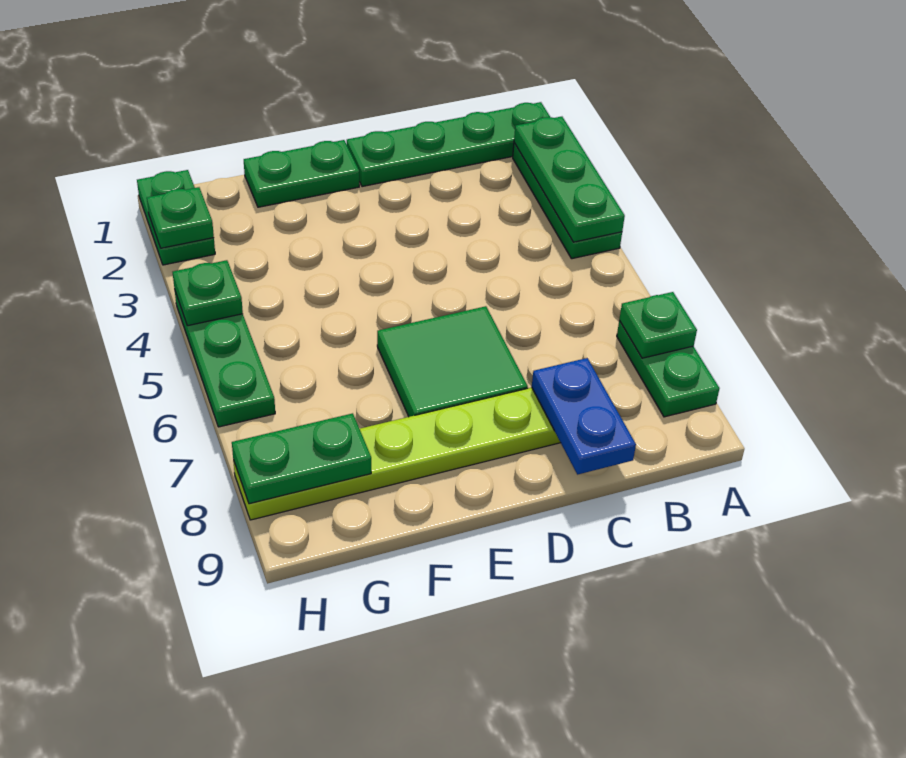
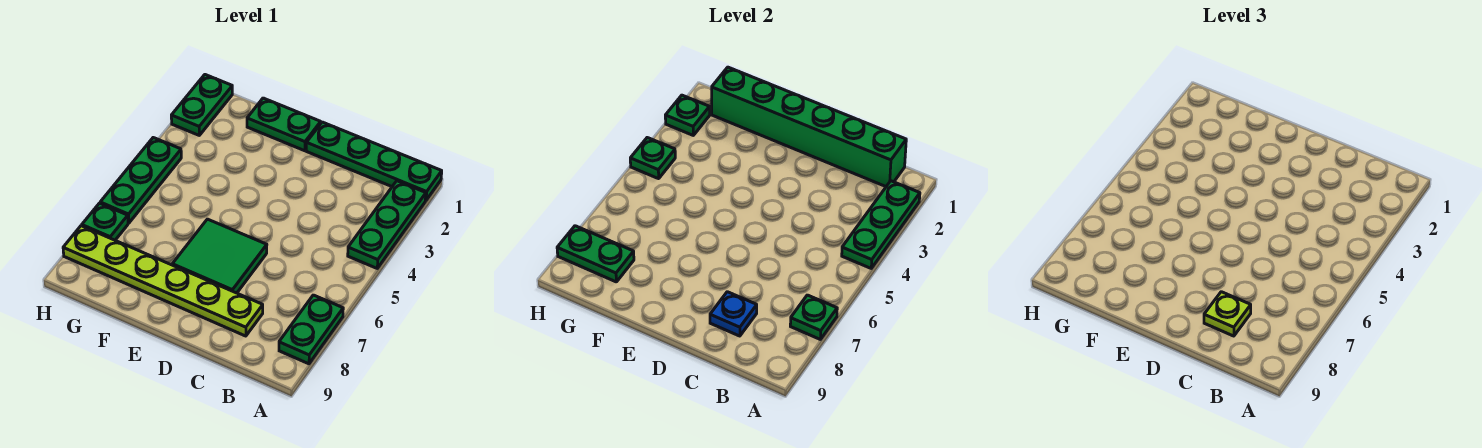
none -> green 1x6 brick [712,67,906,187]
blue 1x2 plate [532,358,636,475] -> blue 1x1 plate [710,292,757,336]
none -> lime 1x1 plate [1204,292,1251,336]
none -> green 1x1 plate [82,203,128,240]

